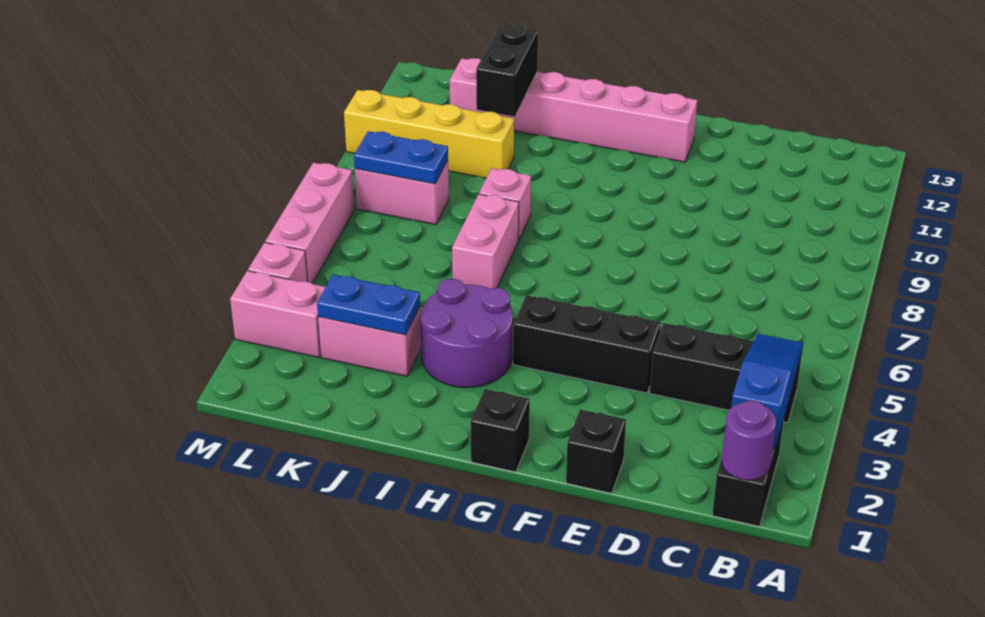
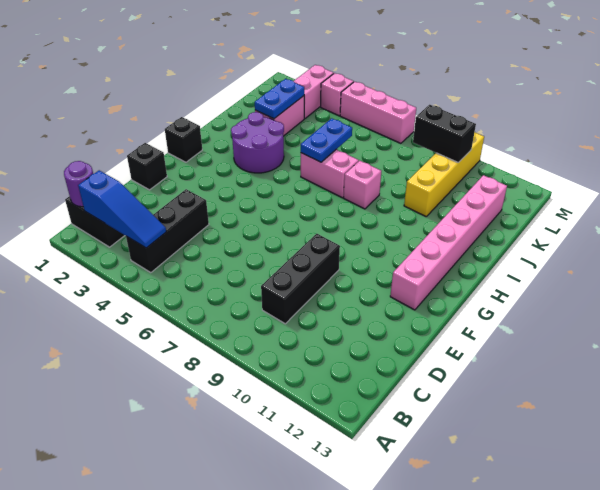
black 1x3 brick [513,295,661,393] -> black 1x3 brick moved to [261,234,340,324]
black 1x2 brick [476,24,538,117] -> black 1x2 brick moved to [413,105,476,163]
pink 1x2 brick [355,161,449,225] -> none
blue 1x2 plate [354,131,448,184] -> blue 1x2 plate moved to [301,118,352,162]

